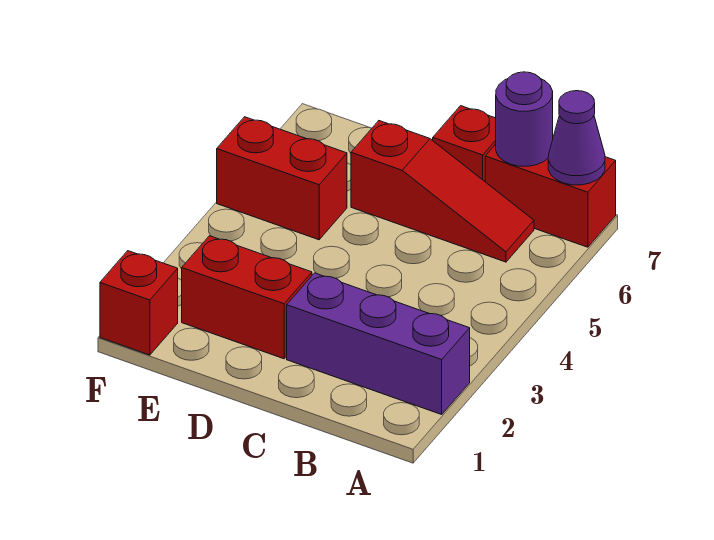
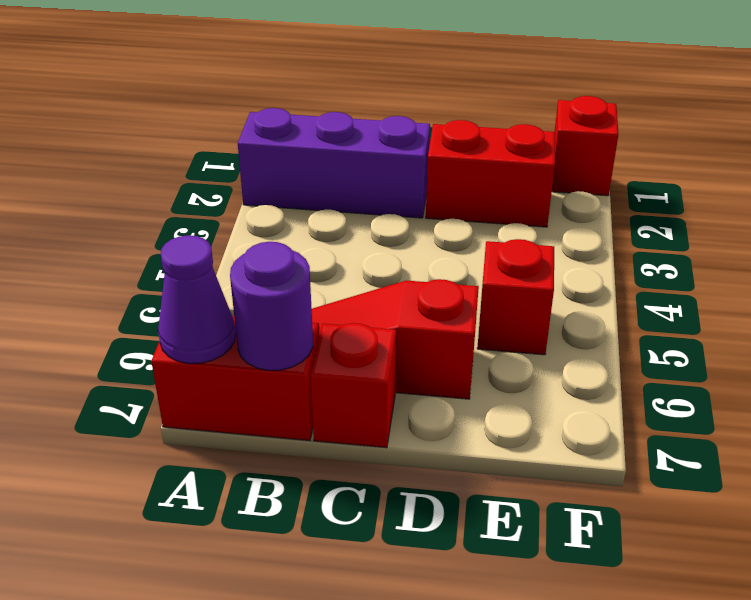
red 1x2 brick [217,117,347,240] -> red 1x1 brick [477,239,554,355]

